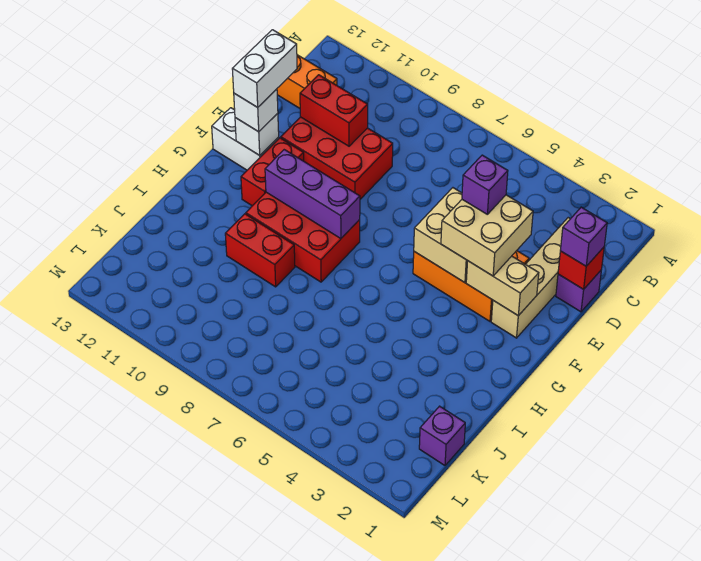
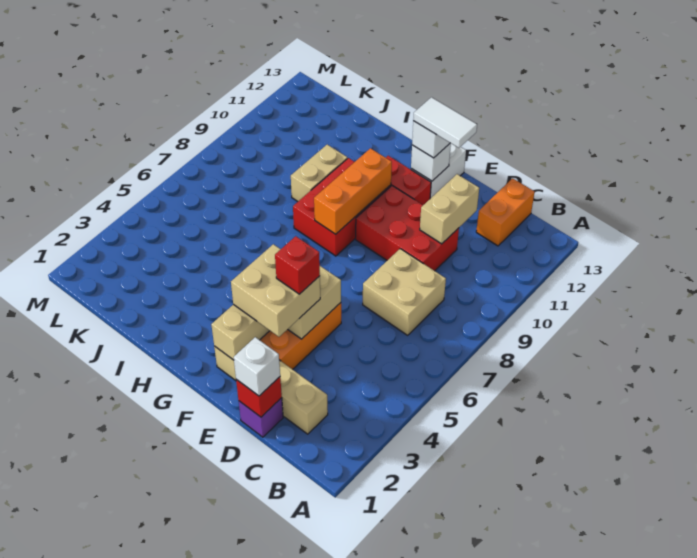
none -> tan 2x2 brick [363,249,446,335]
purple 1x1 brick [560,207,607,266] -> white 1x1 brick [234,337,280,396]
red 2x3 brick [281,117,393,199] -> red 2x3 brick turned to [356,186,459,271]
red 1x2 brick [300,75,368,146] -> tan 1x2 brick [420,174,479,244]
purple 1x1 brick [462,155,508,214] -> red 1x1 brick [275,236,320,294]
white 1x2 brick [232,30,297,107] -> white 1x2 tile [413,97,477,148]
purple 1x3 brick [265,150,360,239] -> orange 1x3 brick [314,148,392,234]
red 1x2 brick [225,214,295,287] -> tan 1x2 brick [291,145,347,201]
purple 1x1 brick [419,406,465,465] -> none

